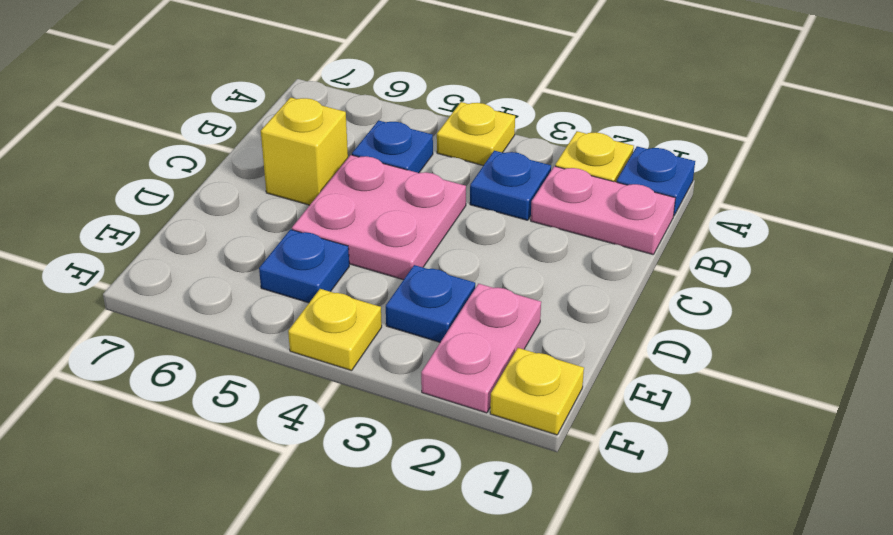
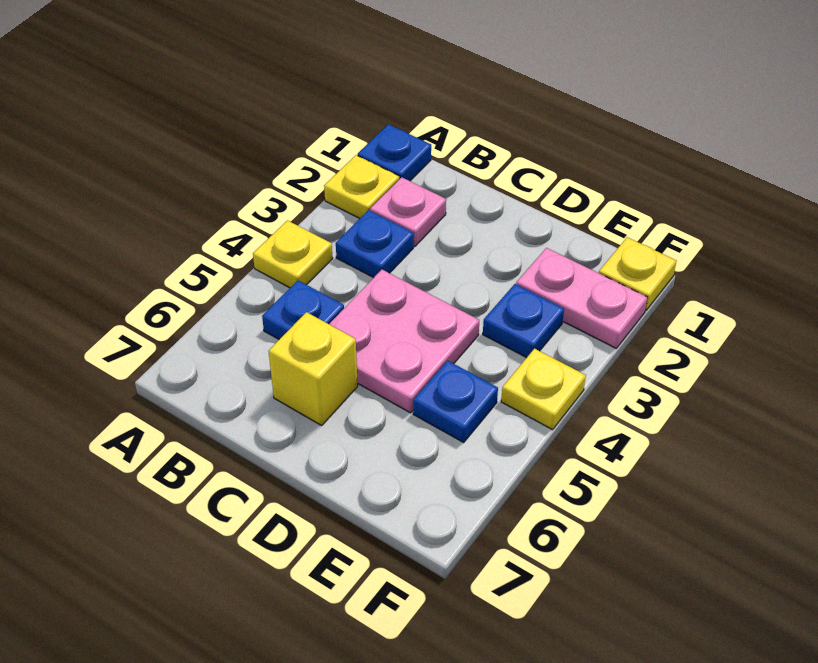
pink 1x2 plate [531,166,675,254] -> pink 1x1 plate [370,177,446,246]

